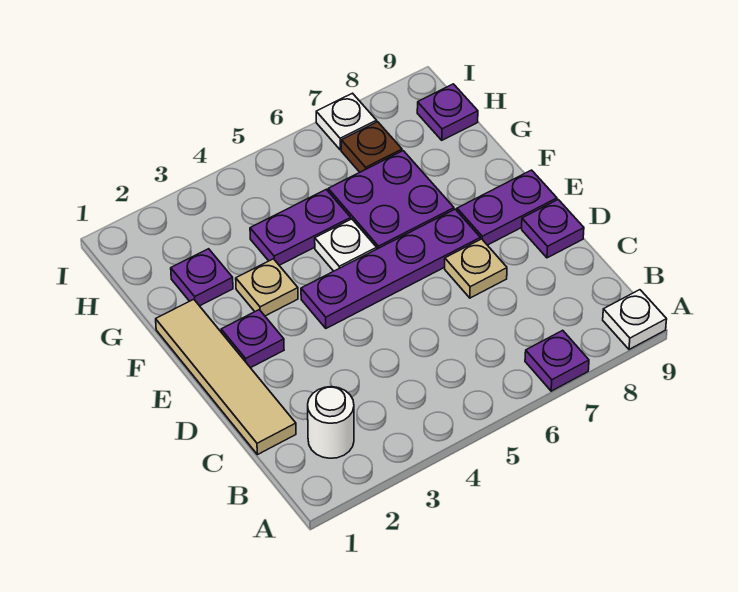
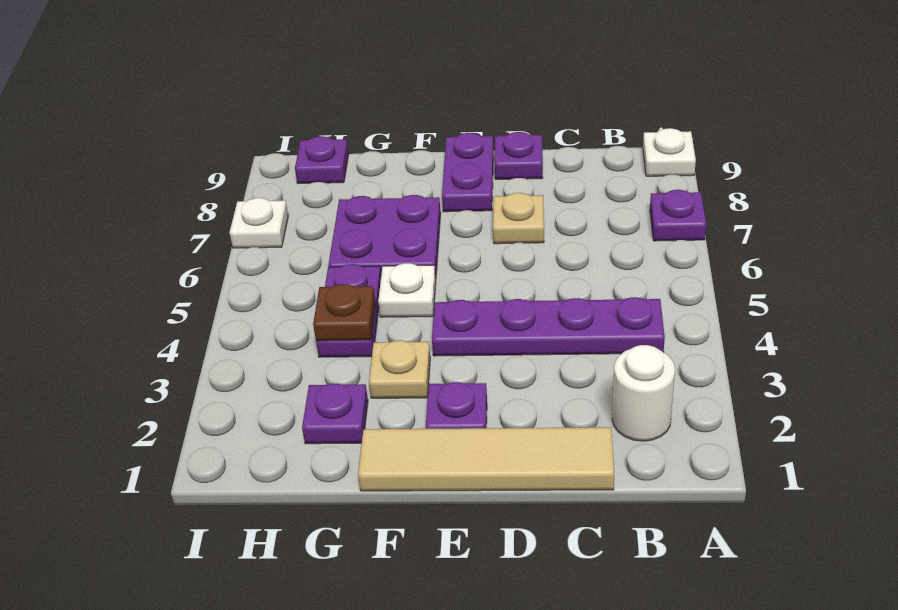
purple 1x4 plate [301,209,480,328] -> purple 1x4 plate turned to [432,297,665,356]
brown 1x1 plate [341,122,402,172] -> brown 1x1 plate moved to [313,284,375,341]

